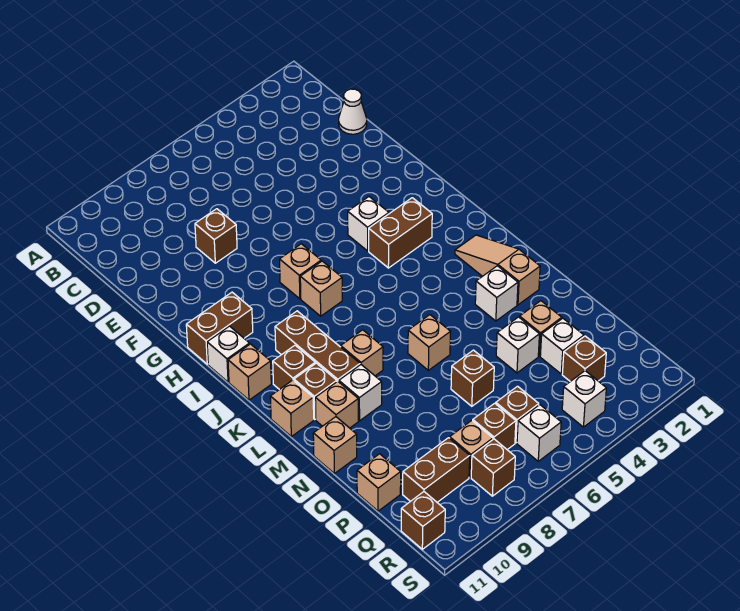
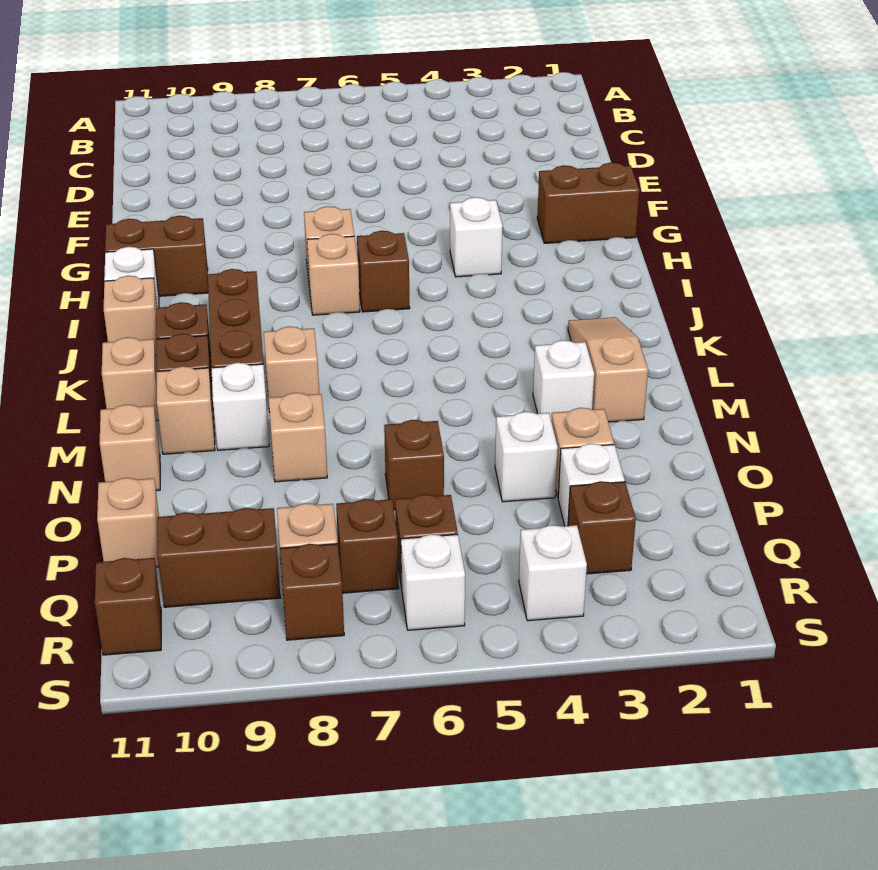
white 1x1 cone [339,89,367,134] -> none
brown 1x1 brick [195,209,237,263] -> brown 1x1 brick moved to [357,231,410,312]
brown 1x2 brick [369,198,432,268] -> brown 1x2 brick moved to [537,163,639,243]
tan 1x1 brick [408,315,451,370] -> tan 1x1 brick moved to [269,393,327,482]

